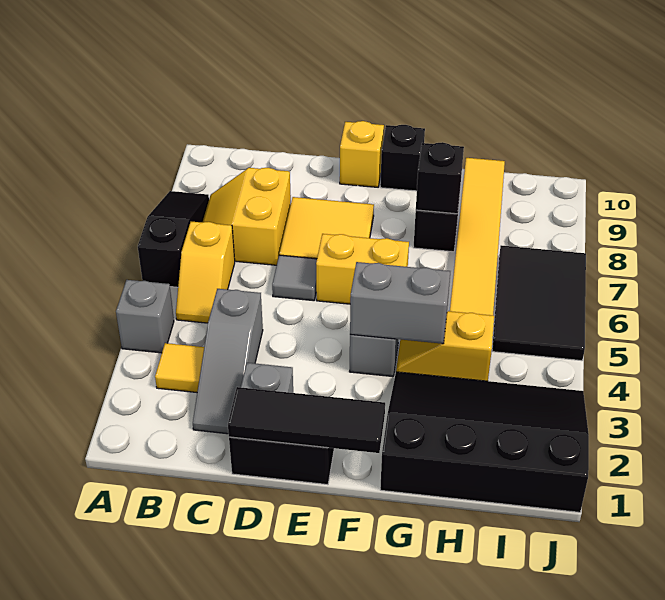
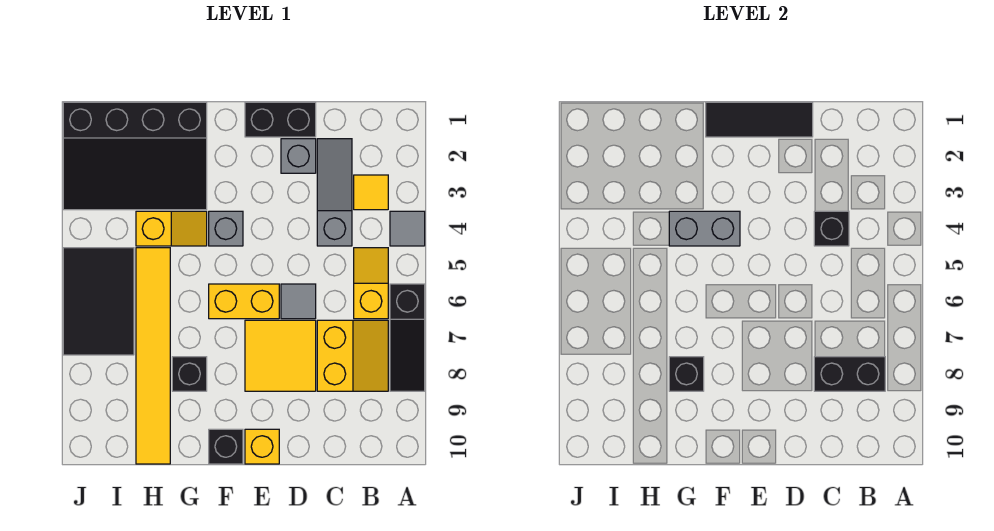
grey 1x1 brick [116,280,174,353] -> grey 1x1 tile [390,211,425,246]
none -> black 1x2 brick [814,357,885,391]
none -> black 1x1 brick [814,211,849,246]

